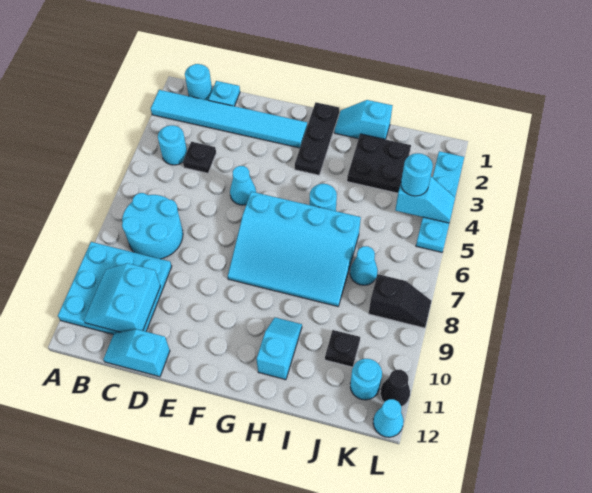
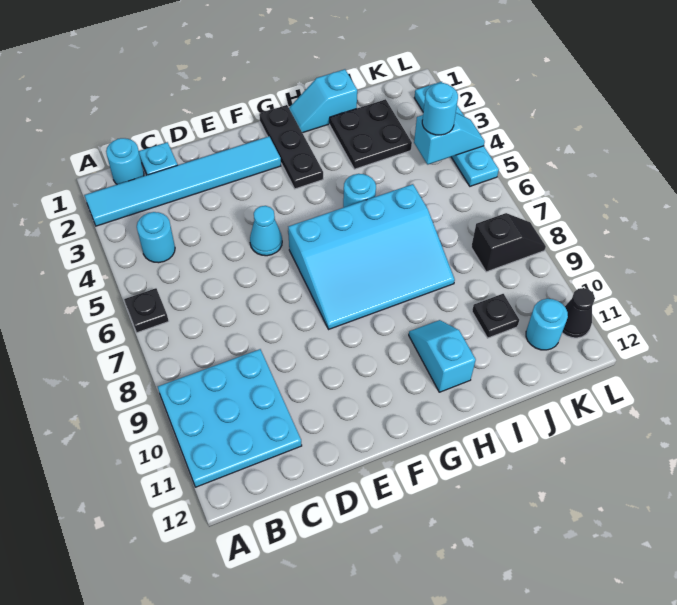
cyan 2x2 round brick [122,193,183,259] -> none
cyan 2x2 slope [84,263,160,332] -> none
black 1x1 plate [183,142,216,173] -> black 1x1 plate moved to [124,288,169,333]
cyan 1x2 slope [103,329,170,377] -> none
cyan 1x1 cone [350,246,378,285] -> none
cyan 1x1 cone [373,399,404,437] -> none

